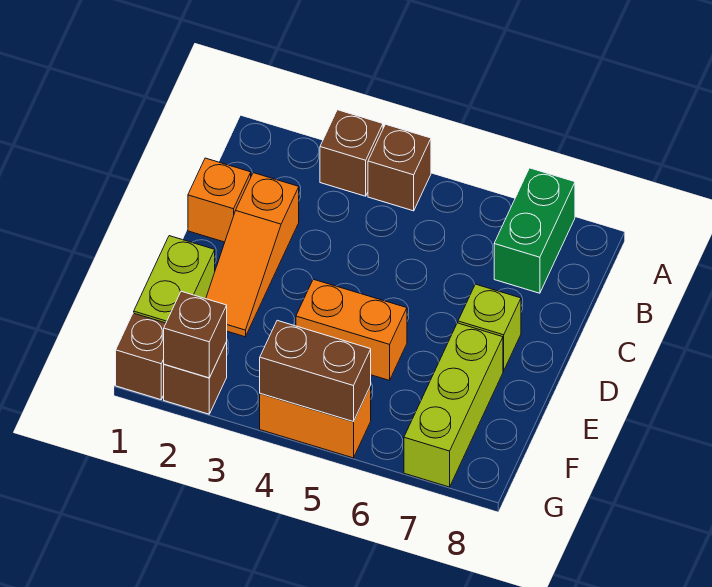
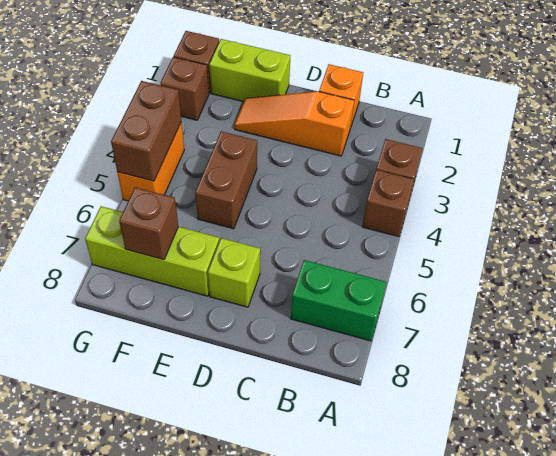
orange 1x2 brick [296,279,407,380] -> brown 1x2 brick [195,131,257,229]
brown 1x1 brick [164,291,227,378] -> brown 1x1 brick moved to [119,187,178,260]

